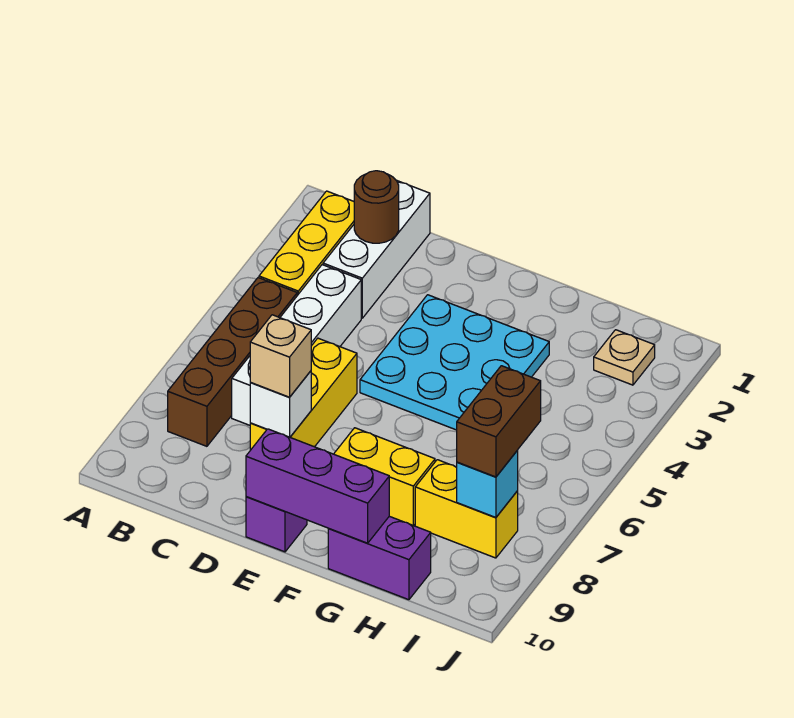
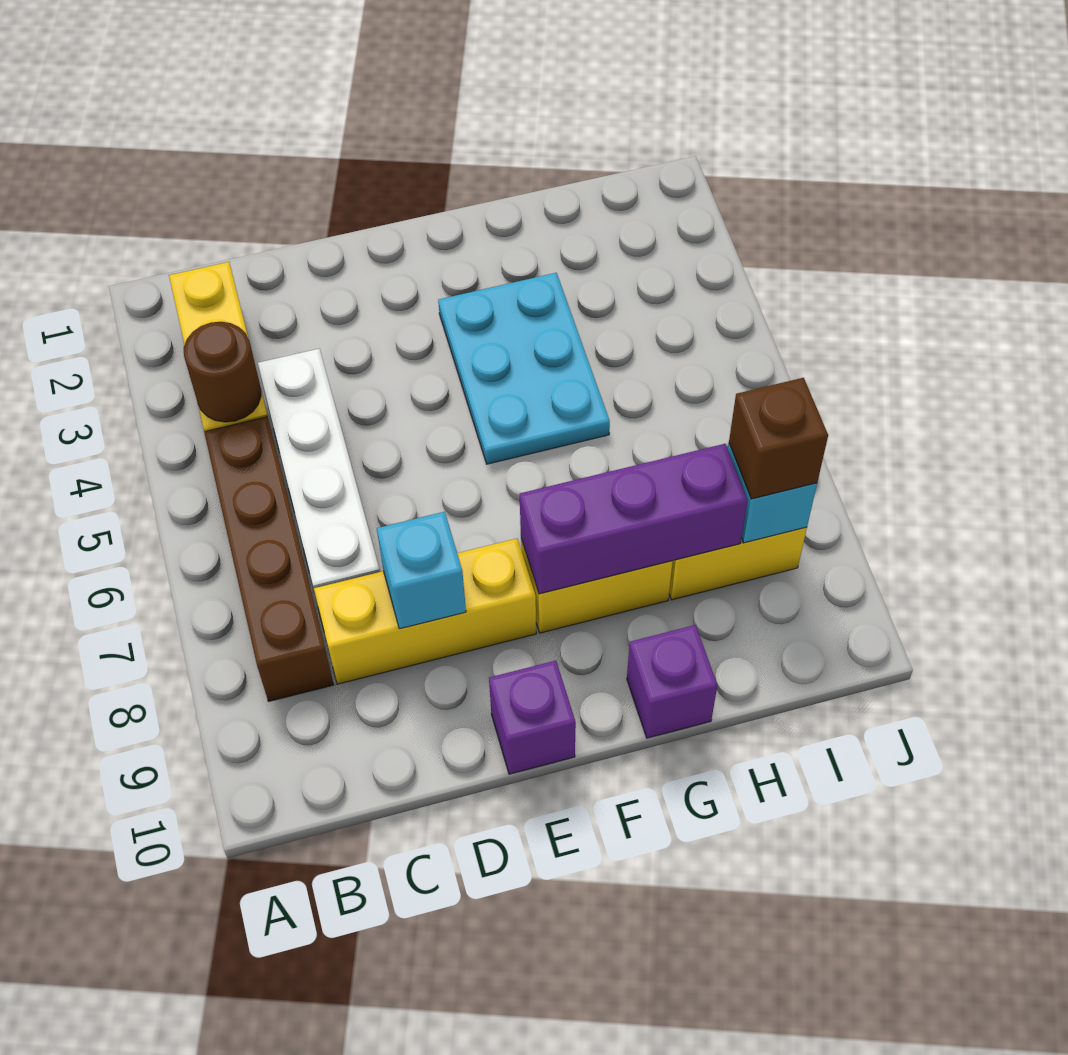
white 1x3 brick [323,180,430,318] -> none
brown 1x1 round brick [354,171,399,243] -> brown 1x1 round brick moved to [184,322,261,422]
yellow 1x3 brick [250,338,357,450] -> yellow 1x3 brick turned to [314,539,536,684]
white 1x1 brick [250,371,311,437] -> cyan 1x1 brick [377,512,466,629]
tan 1x1 brick [250,315,311,397] -> none
cyan 3x3 plate [360,295,549,430] -> cyan 2x3 plate [438,273,610,464]
purple 1x3 brick [246,429,389,543] -> purple 1x3 brick moved to [520,444,748,594]
purple 1x2 brick [328,516,431,600] -> purple 1x1 brick [627,625,717,738]
tan 1x1 plate [594,330,655,385] -> none
brown 1x2 brick [457,366,541,477] -> brown 1x1 brick [729,378,828,499]

